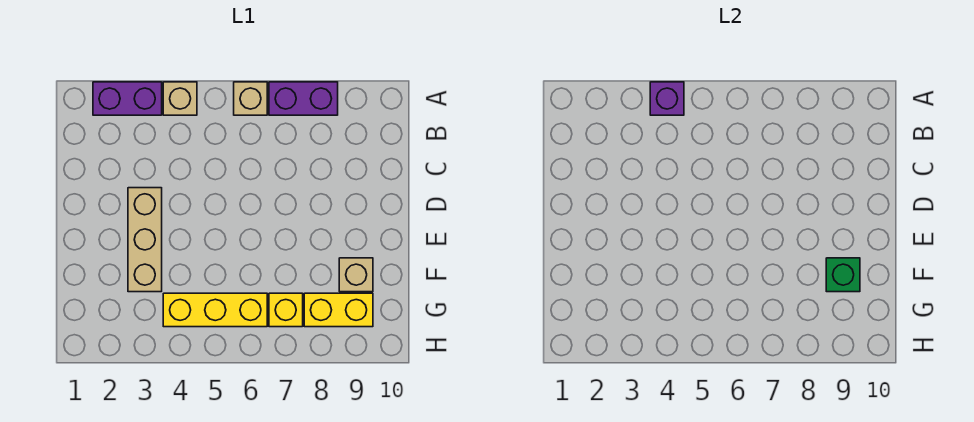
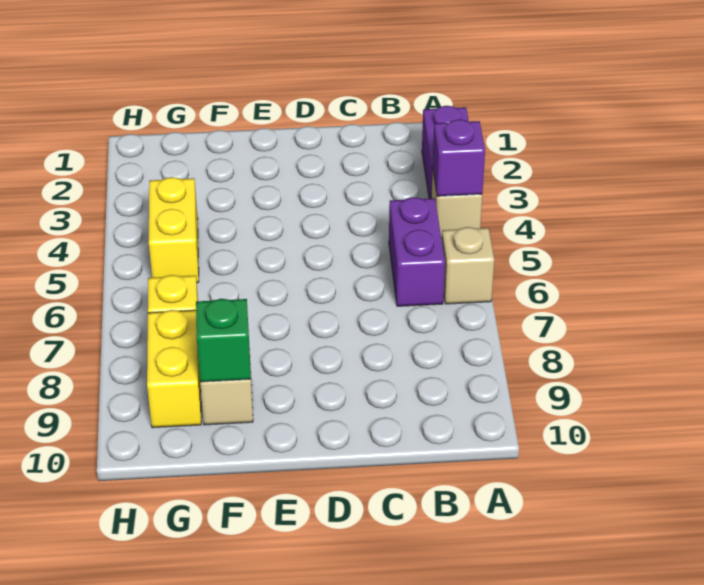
purple 1x2 brick [269,82,338,115] -> purple 1x2 brick moved to [389,197,445,306]
tan 1x3 brick [128,188,162,292] -> none
yellow 1x3 brick [163,293,267,327] -> yellow 1x2 brick [149,177,199,283]

